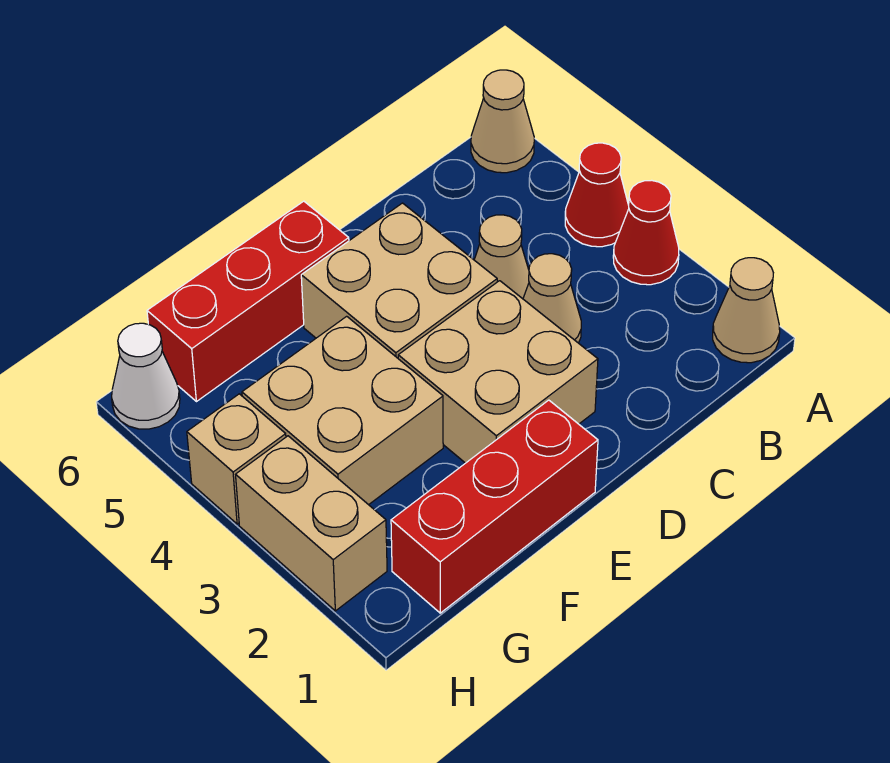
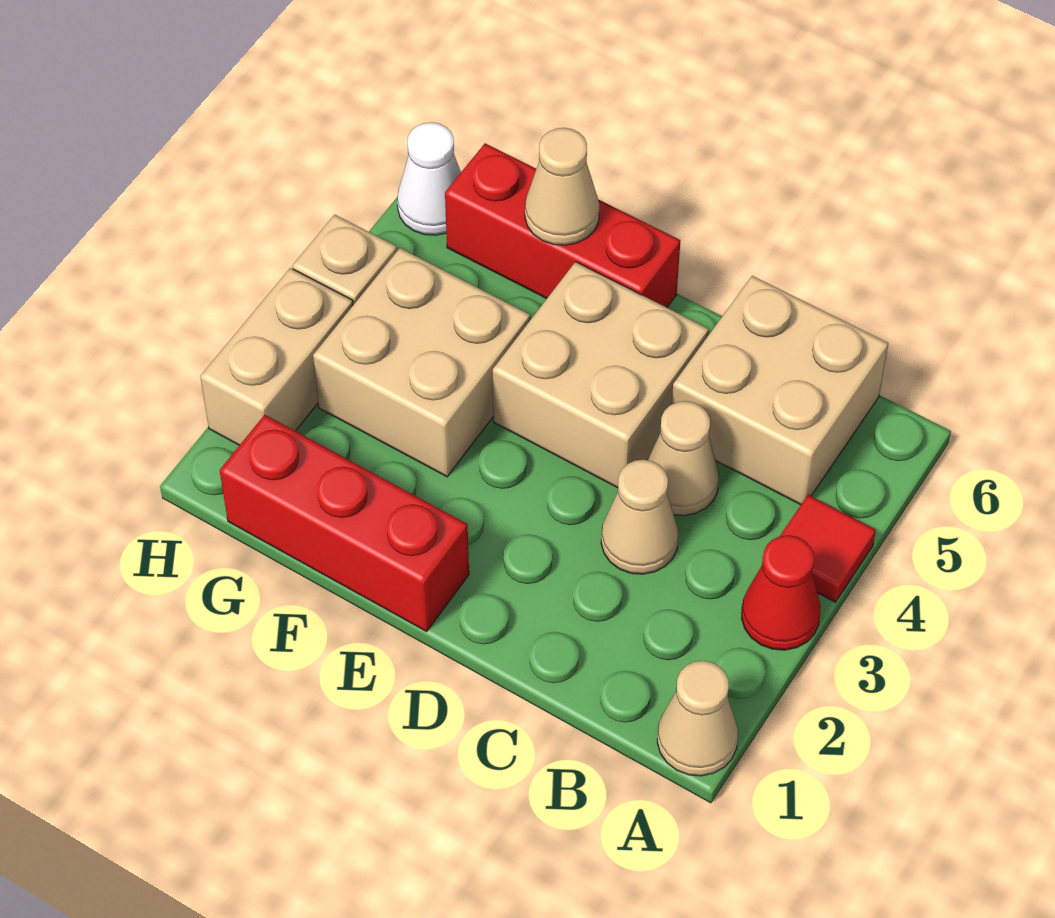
red 1x1 cone [565,143,629,247] -> red 1x1 tile [780,495,876,602]
tan 1x1 cone [471,70,534,173] -> tan 1x1 cone moved to [525,128,600,245]
tan 2x2 brick [398,281,598,463] -> tan 2x2 brick moved to [672,276,888,505]

